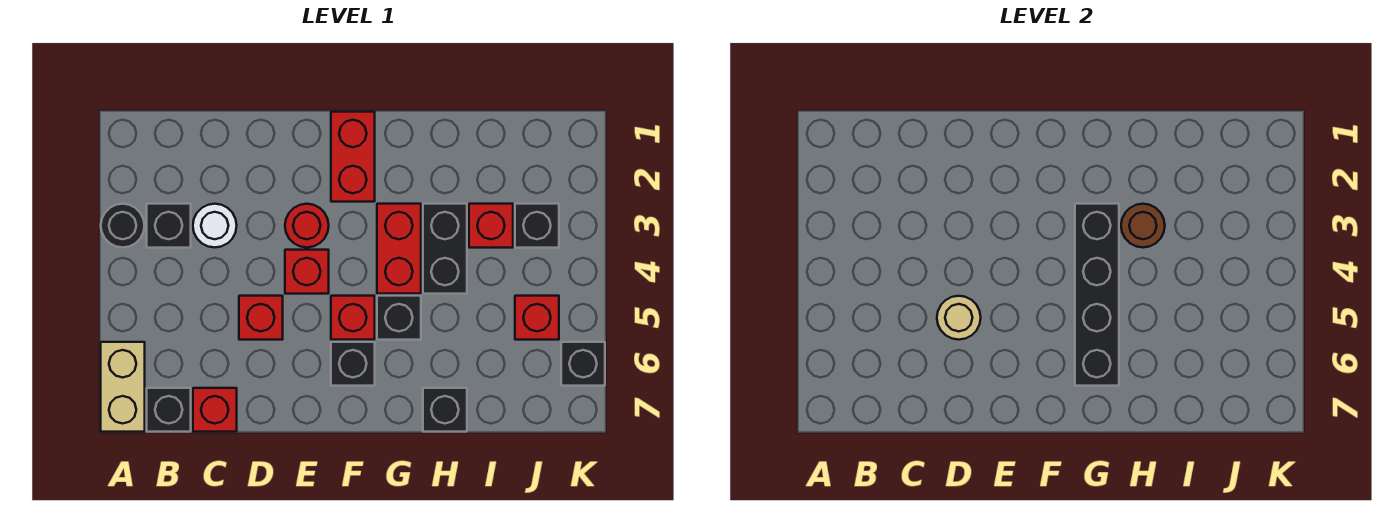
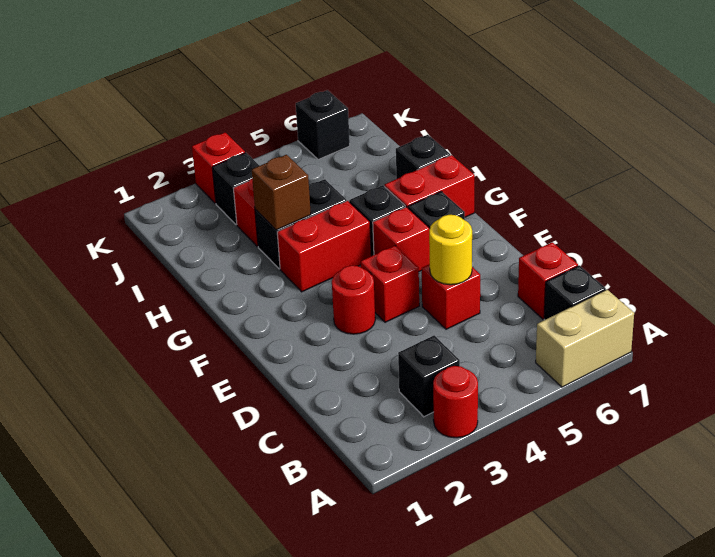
black 1x1 round brick [101,204,145,248] -> red 1x1 round brick [433,366,478,438]
white 1x1 round brick [193,204,237,248] -> none
tan 1x1 round brick [937,296,981,340] -> yellow 1x1 round brick [429,215,472,285]
red 1x2 brick [331,112,375,202] -> red 1x2 brick moved to [385,155,475,217]
black 1x4 brick [1075,204,1119,386] -> none
brown 1x1 round brick [1121,204,1165,247] -> brown 1x1 brick [252,155,311,230]
red 1x1 brick [515,296,559,340] -> red 1x1 brick moved to [192,133,245,204]

